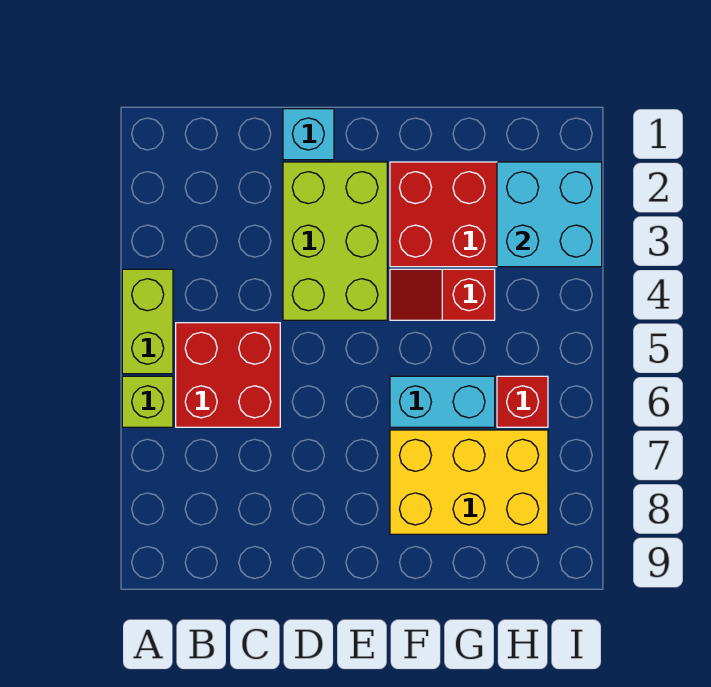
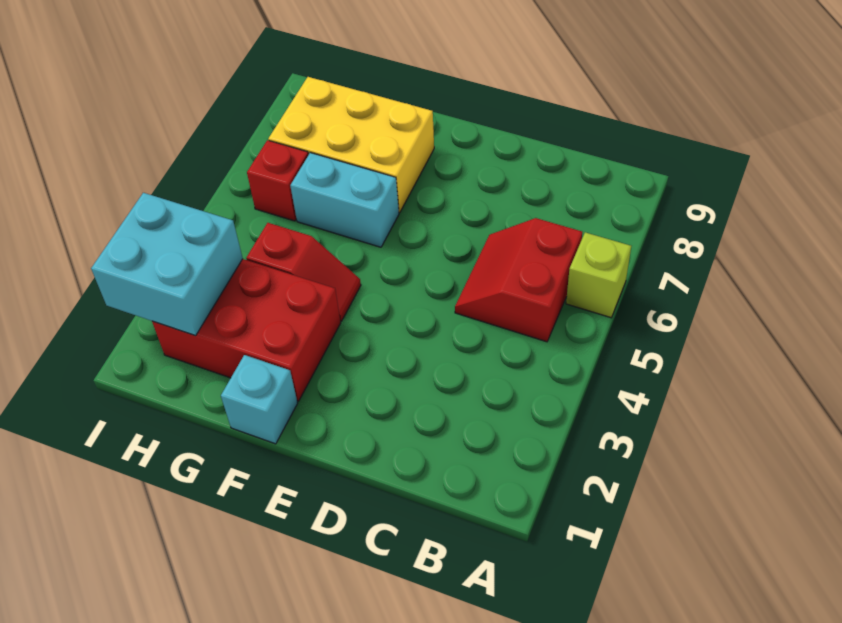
lime 1x2 brick [122,269,173,374] -> none
red 2x2 brick [176,323,280,427] -> red 2x2 slope [455,218,582,342]
cyan 1x1 brick [283,109,334,160] -> cyan 1x1 brick moved to [221,355,298,444]
lime 2x3 brick [283,162,387,320] -> none

